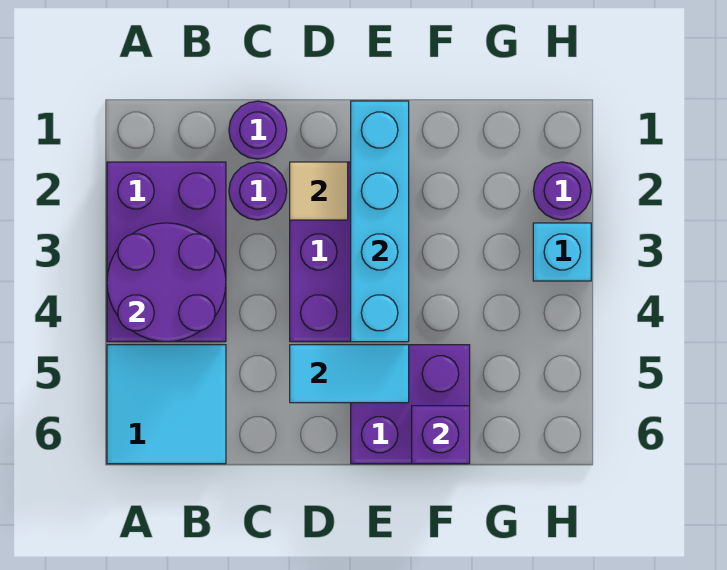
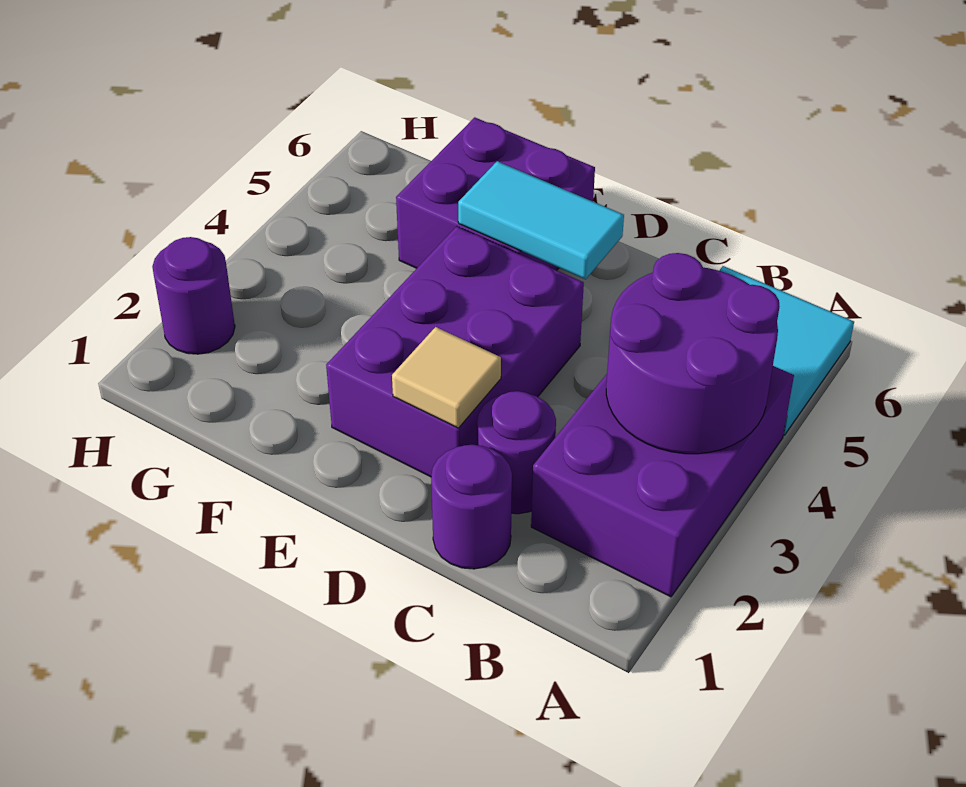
cyan 1x4 brick [351,101,409,342] -> none
purple 1x1 brick [412,406,470,464] -> none
cyan 1x1 brick [533,223,591,281] -> none

